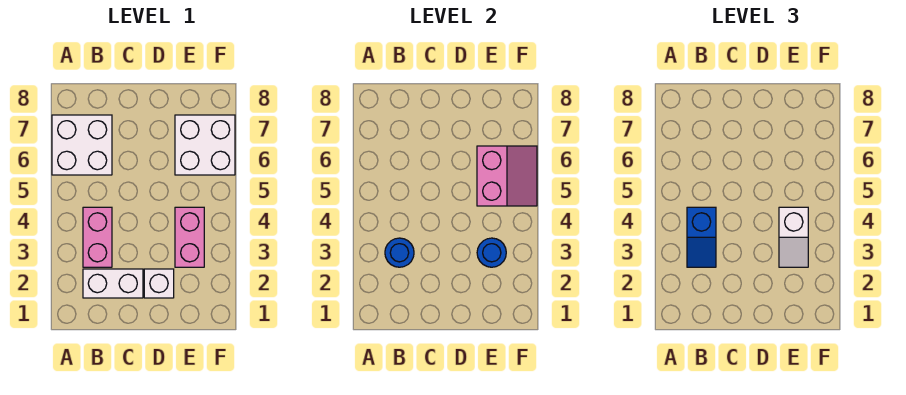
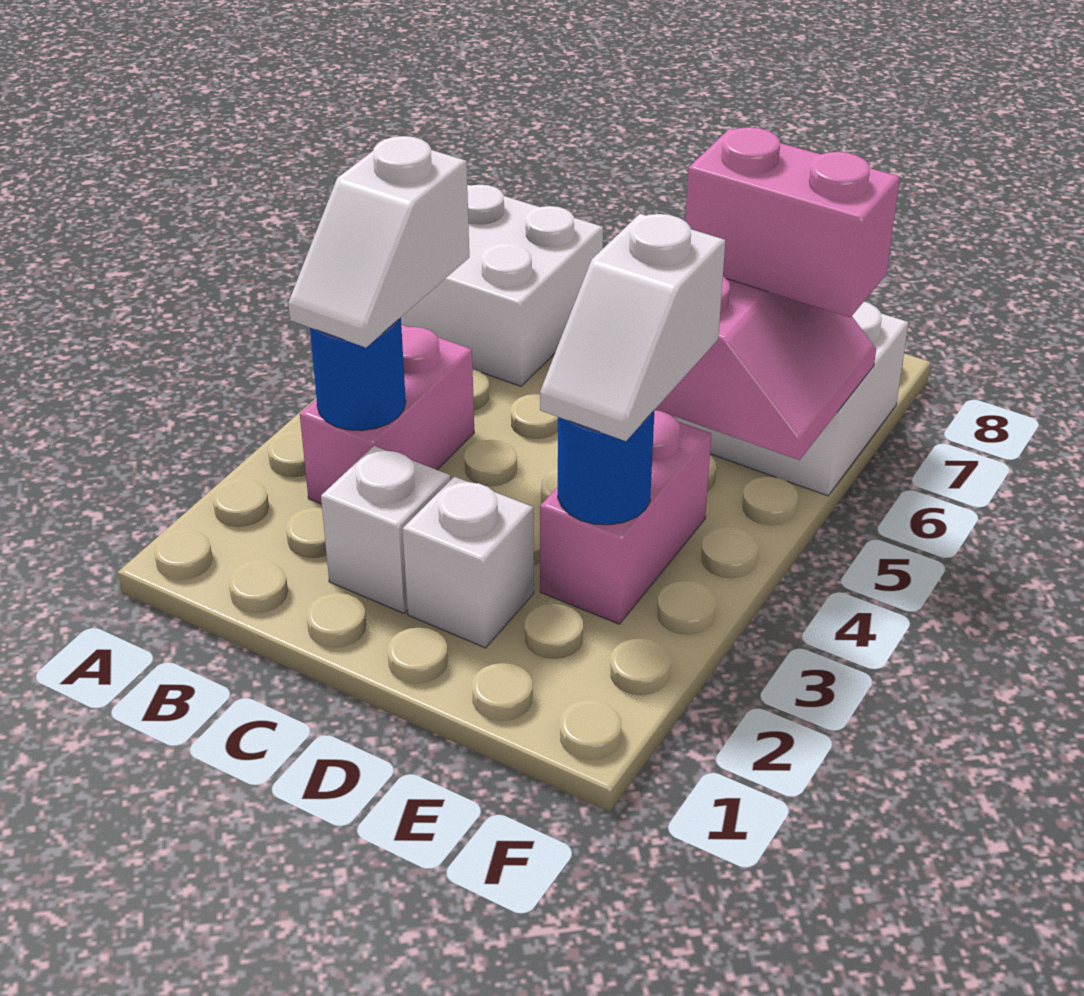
white 1x2 brick [83,269,143,298] -> white 1x1 brick [321,446,450,613]
blue 1x2 slope [687,207,716,267] -> white 1x2 slope [288,136,469,348]
none -> pink 1x2 brick [685,127,900,318]

